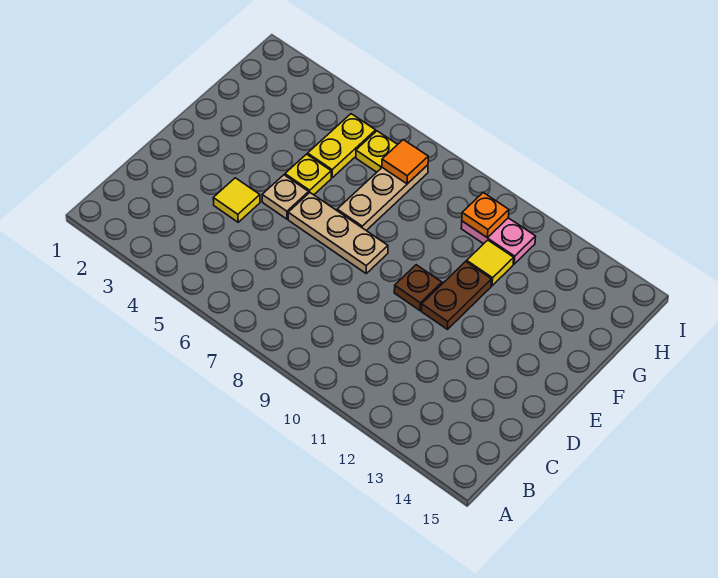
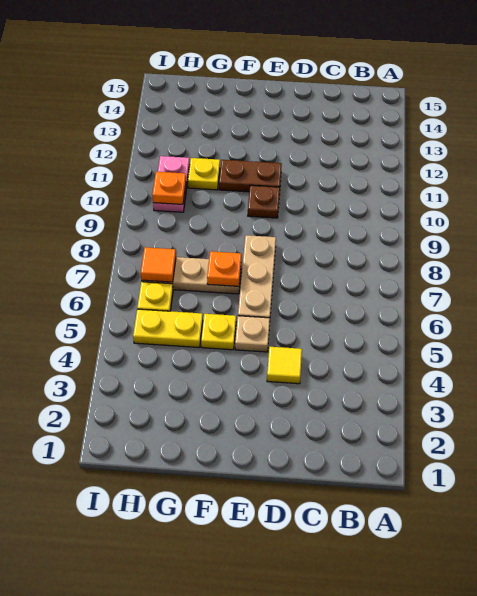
none -> orange 1x1 plate [207,251,241,286]
yellow 1x1 tile [467,240,514,286] -> yellow 1x1 plate [188,158,220,190]

